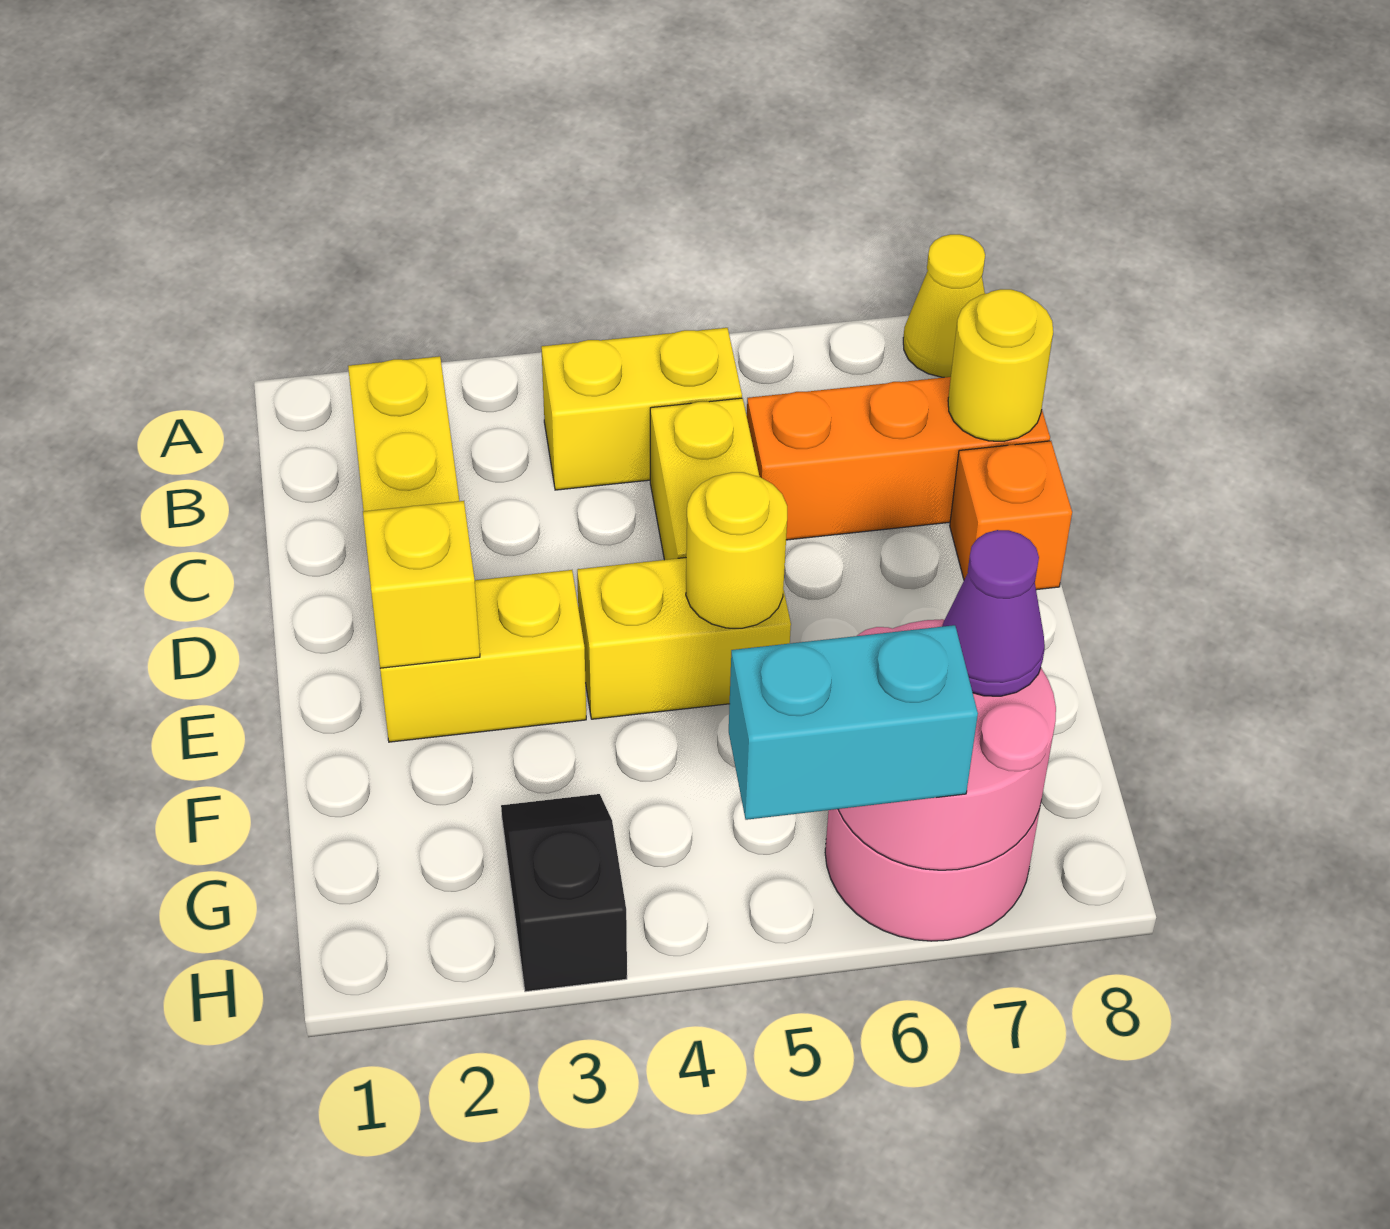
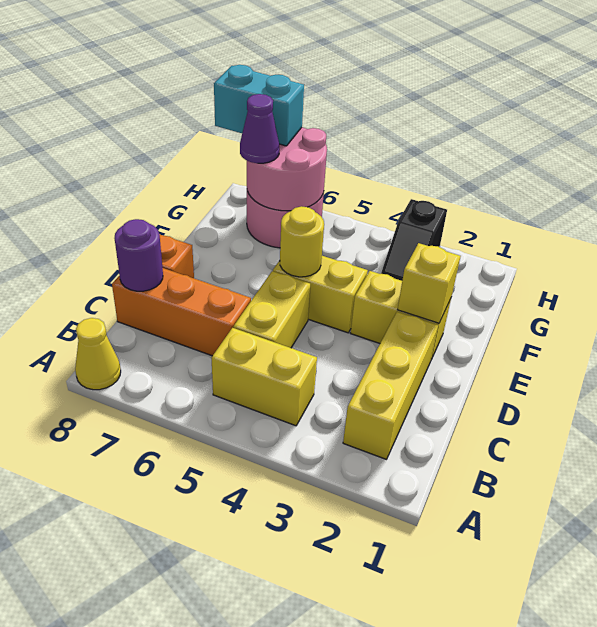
yellow 1x1 round brick [948,289,1053,441] -> purple 1x1 round brick [114,219,163,291]
cyan 1x2 brick [729,625,978,820] -> cyan 1x2 brick moved to [214,65,304,146]

